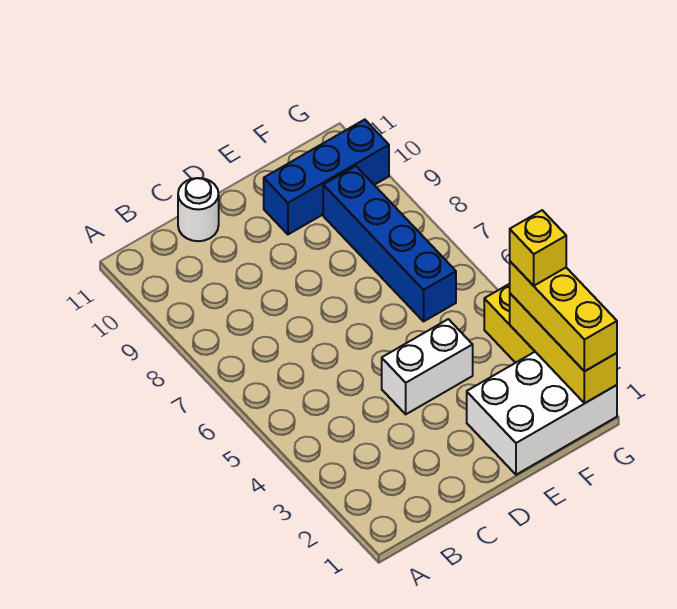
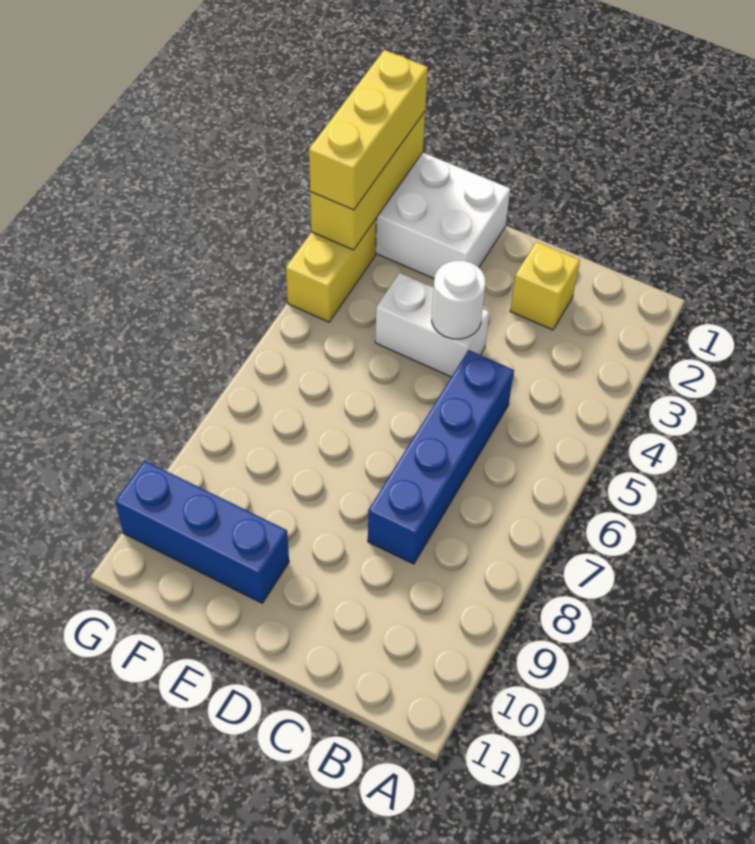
white 1x1 round brick [178,178,219,241] -> white 1x1 round brick moved to [432,261,486,339]
blue 1x4 brick [323,166,456,321] -> blue 1x4 brick moved to [368,350,514,564]
yellow 1x1 brick [510,210,566,286] -> yellow 1x1 brick moved to [510,242,580,330]

